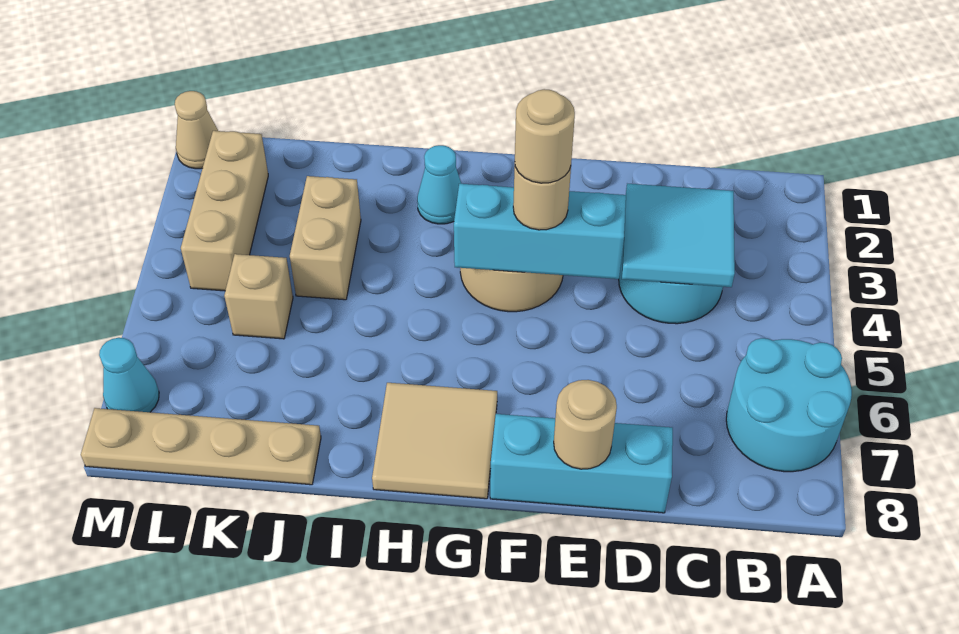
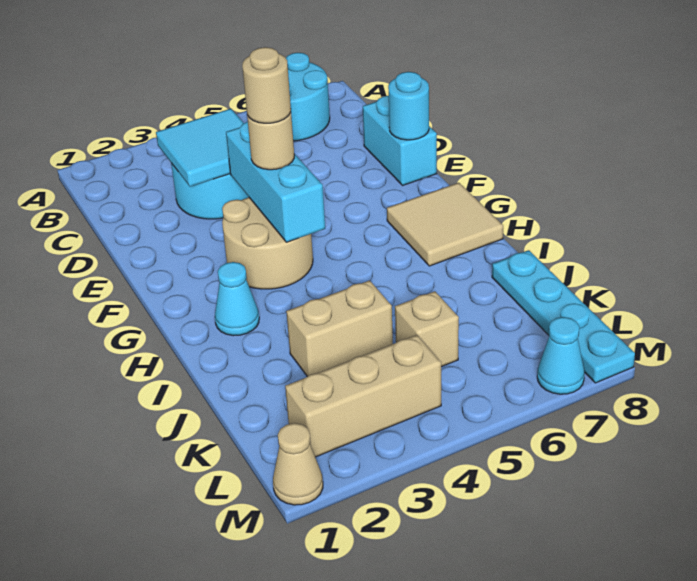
cyan 1x3 brick [490,414,673,513] -> cyan 1x2 brick [363,96,437,186]
tan 1x1 round brick [554,380,617,469] -> cyan 1x1 round brick [388,72,429,140]
tan 1x4 plate [81,408,321,485] -> cyan 1x4 plate [492,250,635,383]

